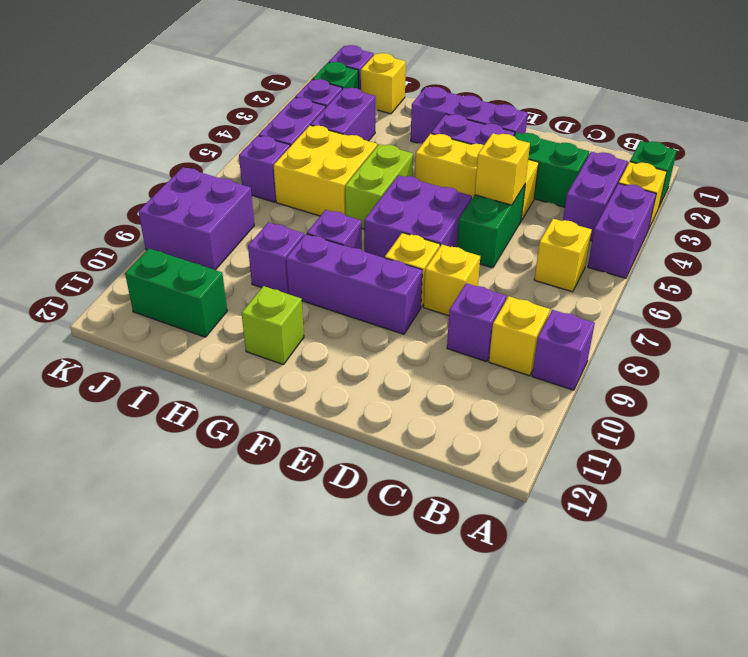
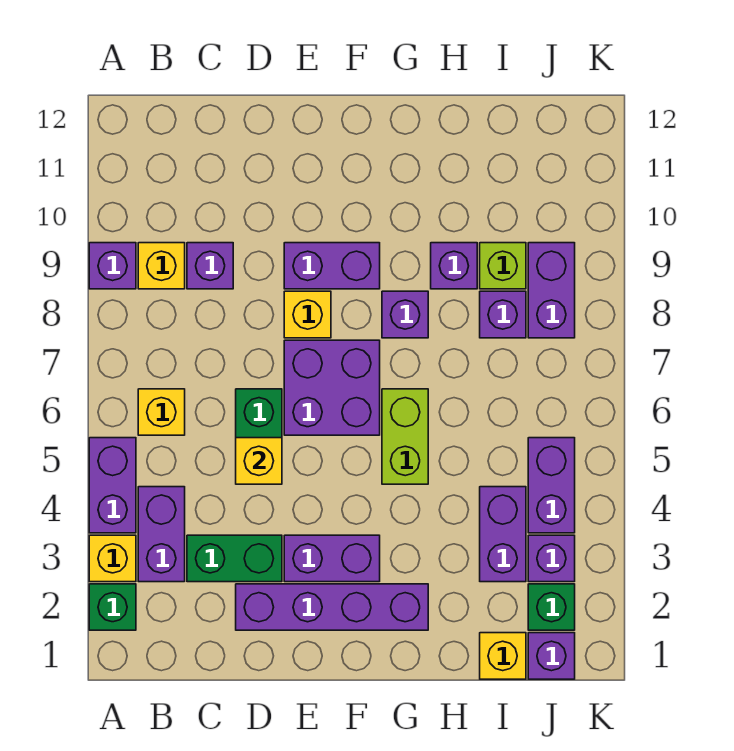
yellow 1x3 brick [415,134,539,221] -> none
yellow 1x1 brick [424,245,480,316] -> none
purple 1x3 brick [411,87,528,144] -> purple 1x4 brick [236,584,428,630]
purple 1x3 brick [286,234,422,334] -> purple 1x2 brick [284,243,380,289]
lime 1x1 brick [242,286,304,365] -> lime 1x1 brick moved to [480,243,526,289]
yellow 2x2 brick [274,125,377,216] -> none
green 1x2 brick [125,249,227,337] -> none
purple 1x1 brick [239,136,290,202] -> purple 1x1 brick moved to [480,291,526,338]
purple 2x2 brick [138,167,254,270] -> purple 1x2 brick [528,243,575,338]

